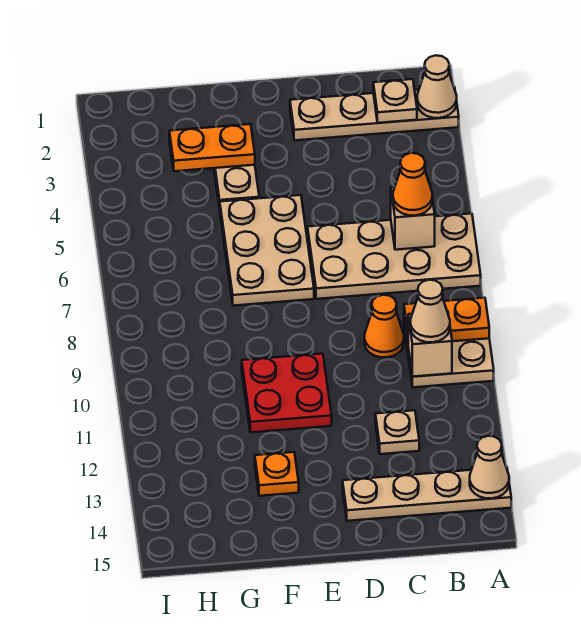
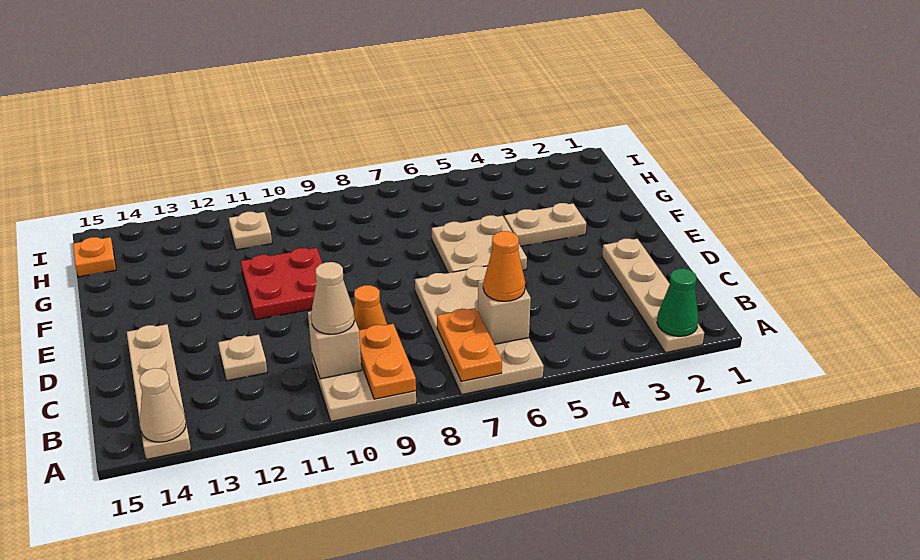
tan 1x1 cone [417,55,457,118] -> green 1x1 cone [657,269,698,336]
tan 1x1 plate [373,79,417,123] -> tan 1x1 plate moved to [229,212,272,250]
tan 2x3 plate [220,195,314,306] -> tan 2x2 plate [432,215,527,273]
orange 1x2 plate [169,124,255,171] -> orange 1x2 plate moved to [437,308,502,381]
orange 1x1 plate [255,452,299,496] -> orange 1x1 plate moved to [73,237,116,277]

